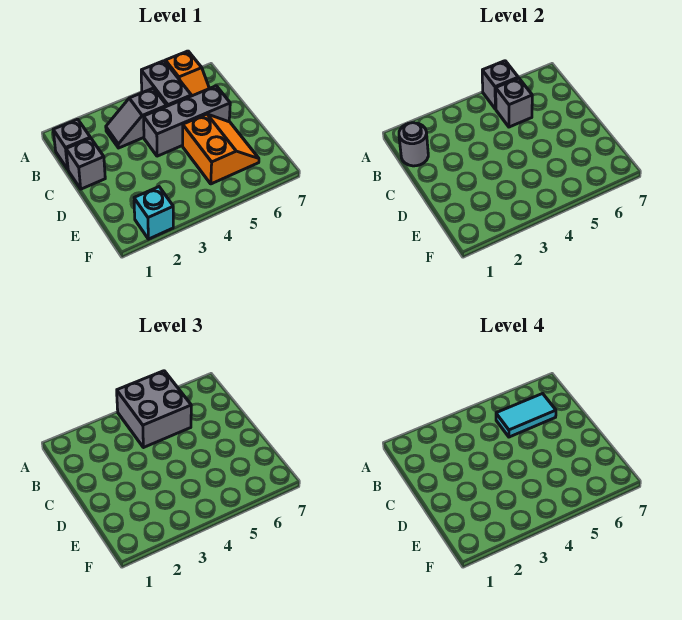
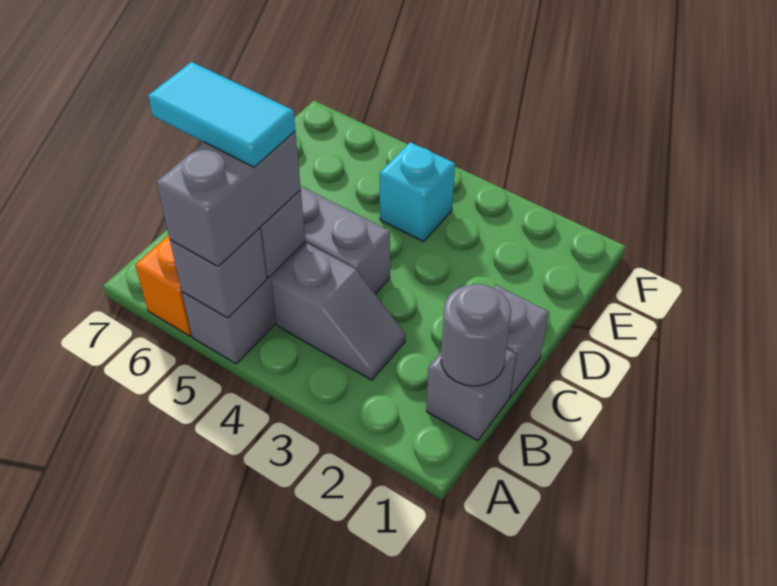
grey 2x2 brick [117,371,191,448] -> grey 1x2 brick [157,132,301,266]
orange 2x2 slope [183,114,259,184] -> none
cyan 1x1 brick [134,187,173,239] -> cyan 1x1 brick moved to [380,142,455,241]

